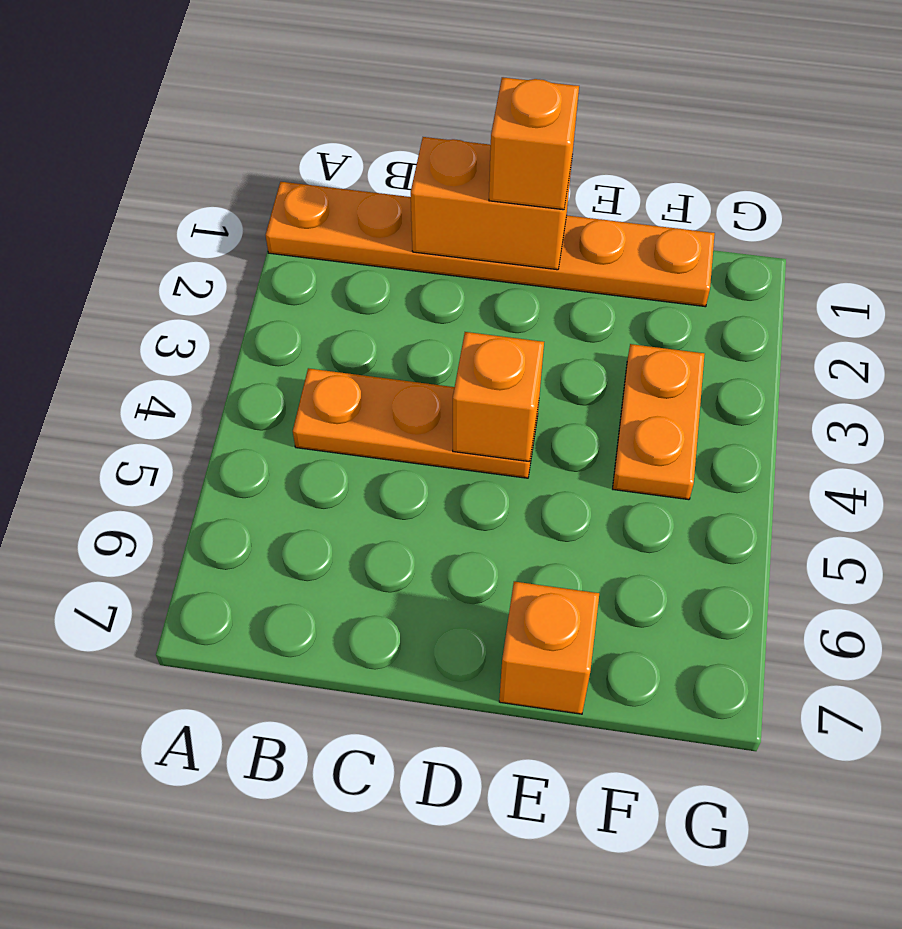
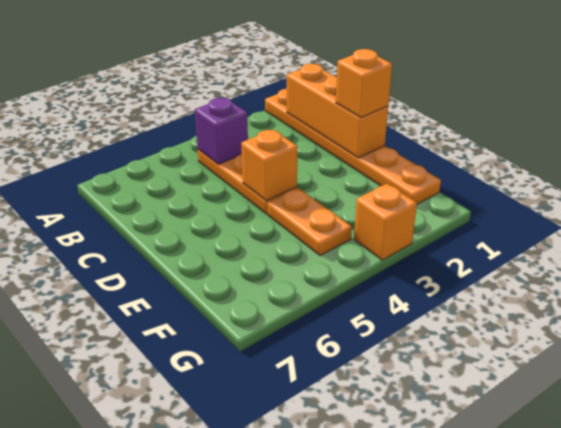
none -> purple 1x1 brick [195,97,248,164]
orange 1x2 brick [411,137,572,270] -> orange 1x3 brick [287,64,388,158]
orange 1x1 brick [499,582,599,714] -> orange 1x1 brick moved to [354,184,417,260]
orange 1x2 plate [613,344,705,500] -> orange 1x2 plate turned to [268,188,352,256]

